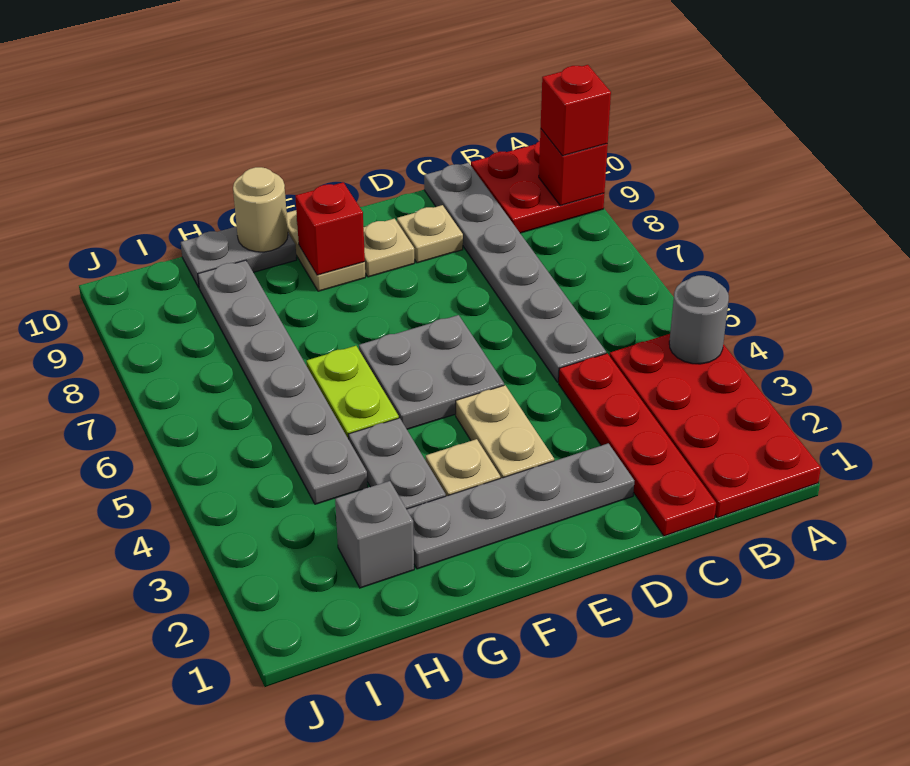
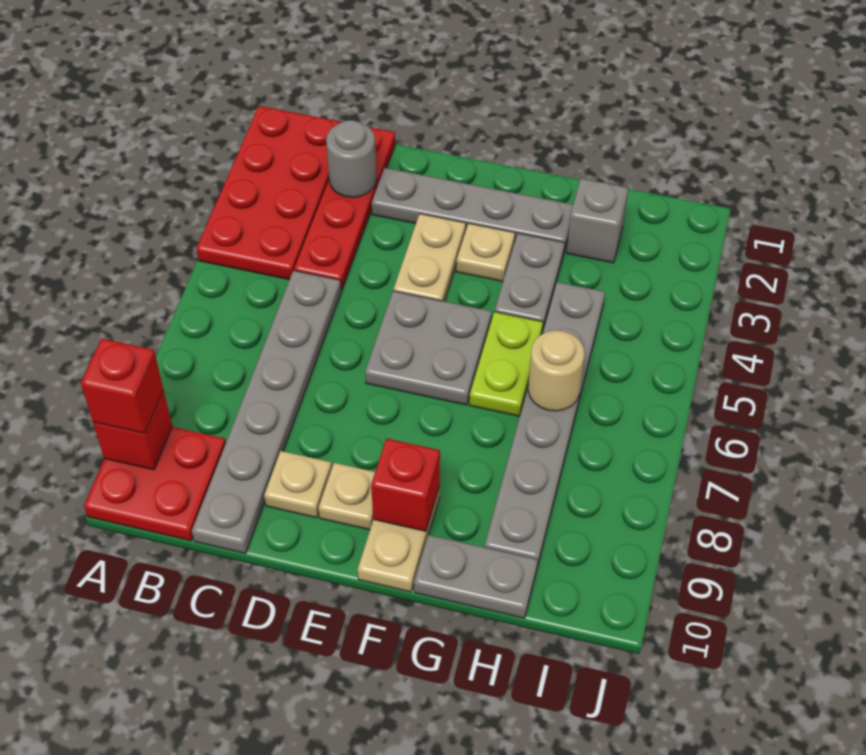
grey 1x1 round brick [669,275,729,364] -> grey 1x1 round brick moved to [326,120,377,197]
tan 1x1 round brick [233,167,288,252] -> tan 1x1 round brick moved to [528,330,584,411]

